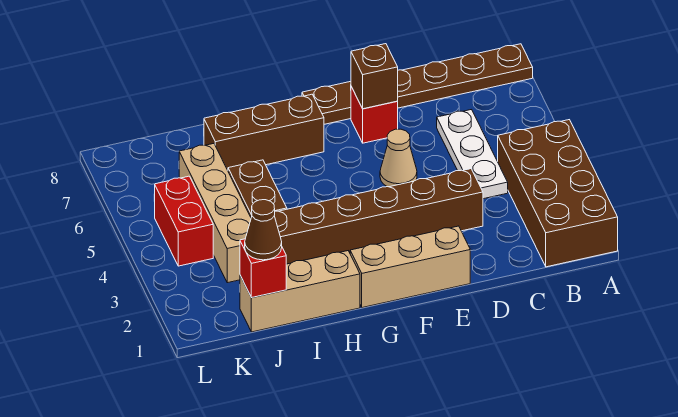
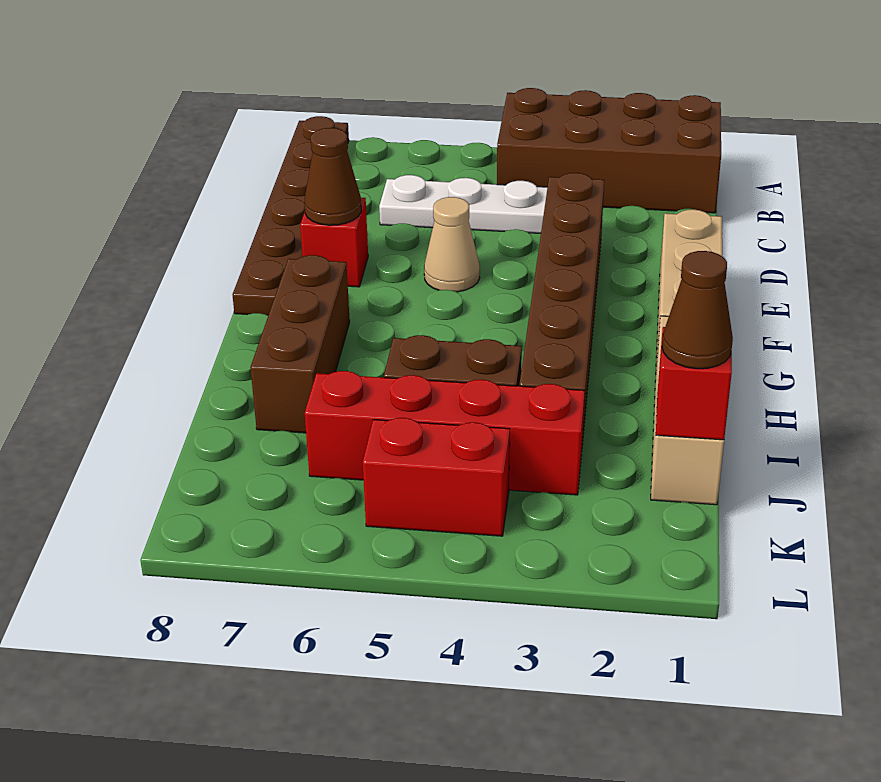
brown 1x1 brick [351,44,398,109] -> brown 1x1 cone [304,128,361,225]
tan 1x4 brick [179,144,251,283] -> red 1x4 brick [305,371,585,495]

